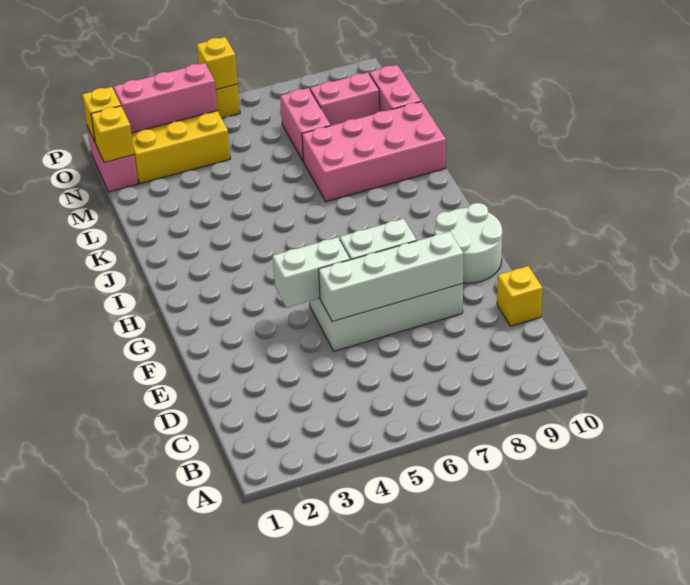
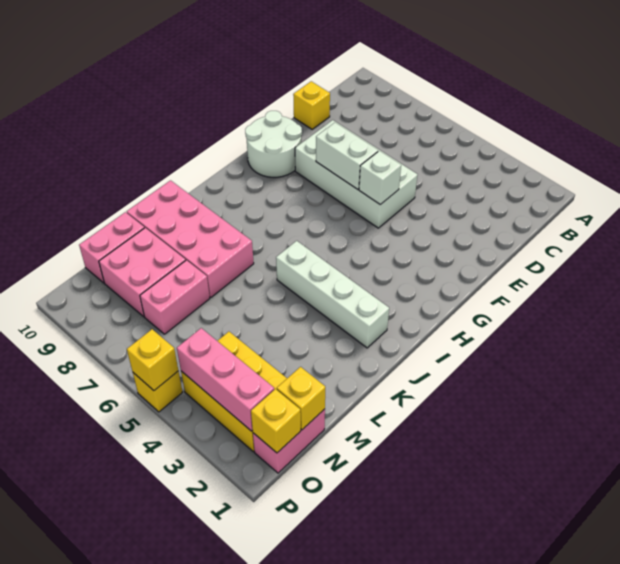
white 1x4 brick [319,232,463,322] -> white 1x4 brick moved to [276,241,389,348]
white 1x2 brick [273,237,350,308] -> white 1x1 brick [359,151,401,205]
pink 1x2 brick [310,72,380,126] -> pink 2x2 brick [99,228,186,317]

